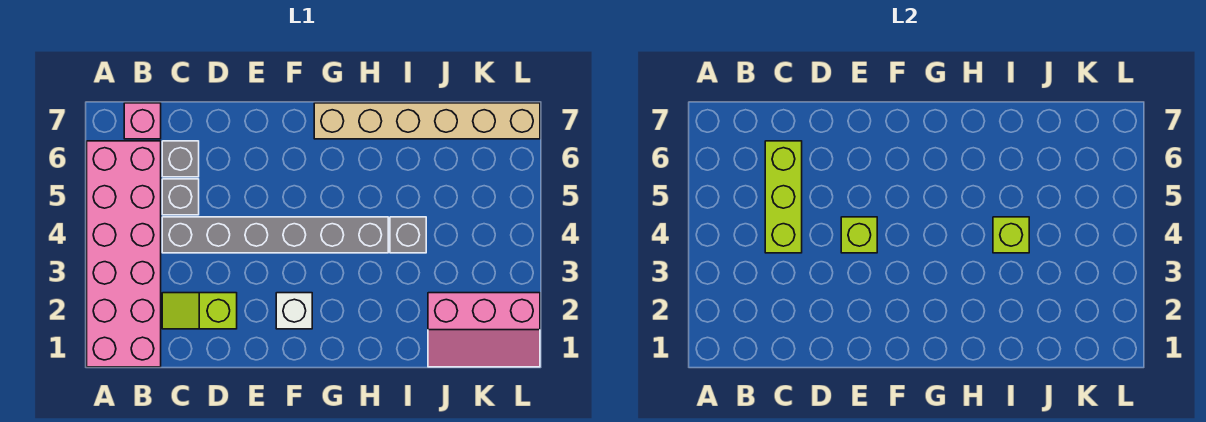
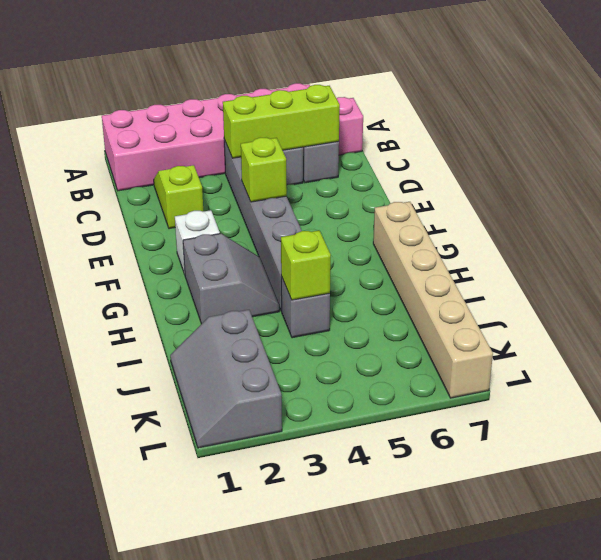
none -> grey 2x2 slope [183,234,279,324]
pink 2x3 slope [428,293,540,367] -> grey 2x3 slope [170,310,282,448]

